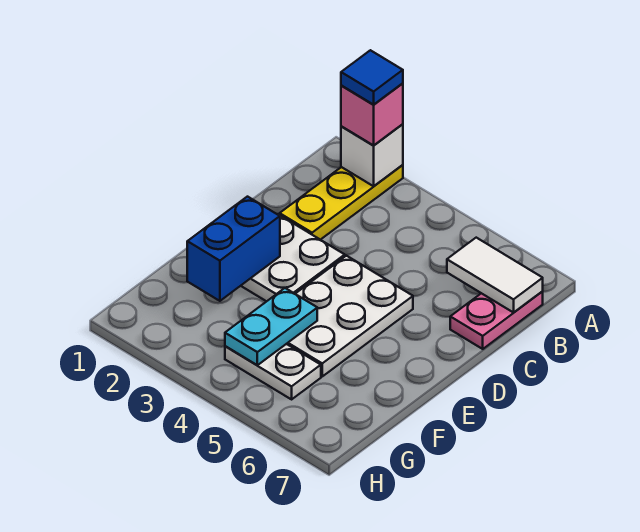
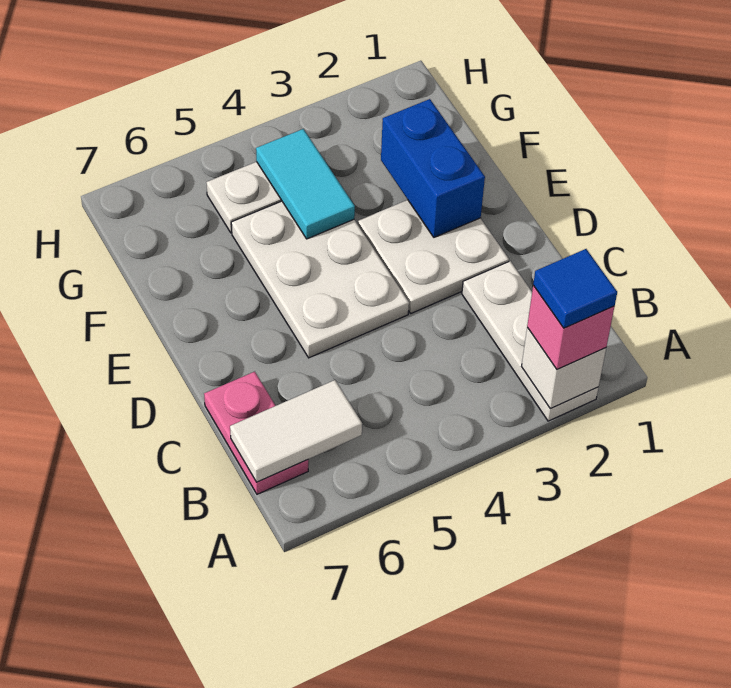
yellow 1x3 plate [280,165,403,240] -> white 1x3 plate [462,261,599,421]
cyan 1x2 plate [225,288,317,365] -> cyan 1x2 tile [256,129,355,239]

